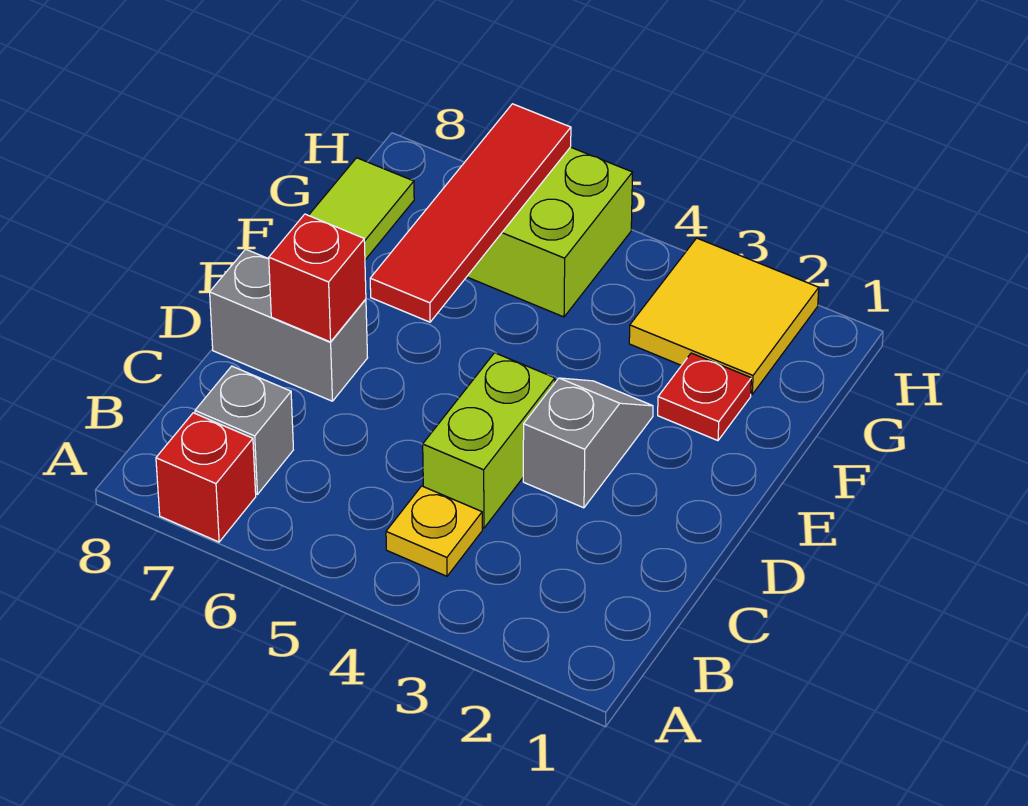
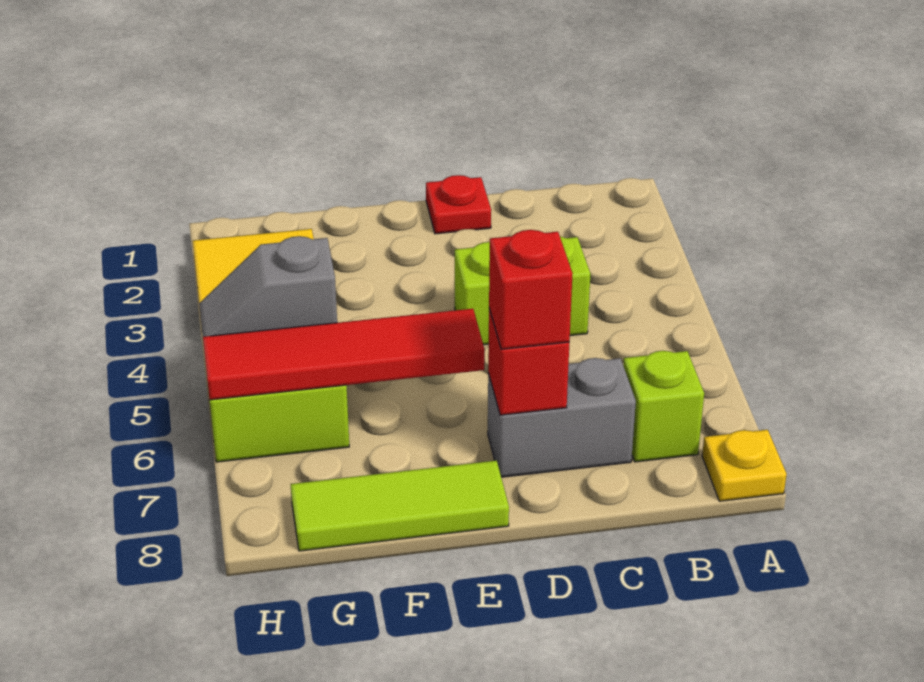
red 1x1 brick [156,413,256,542] -> red 1x1 brick moved to [489,230,573,349]
yellow 1x1 plate [386,486,482,576] -> yellow 1x1 plate moved to [702,430,787,501]
grey 1x1 brick [195,366,293,494] -> lime 1x1 brick [623,351,704,462]
grey 1x2 slope [523,378,653,508] -> grey 1x2 slope moved to [199,236,337,337]
grey 1x2 brick [210,249,368,401] -> grey 1x2 brick turned to [488,358,636,477]
red 1x1 plate [658,353,751,441] -> red 1x1 plate moved to [426,175,491,234]

